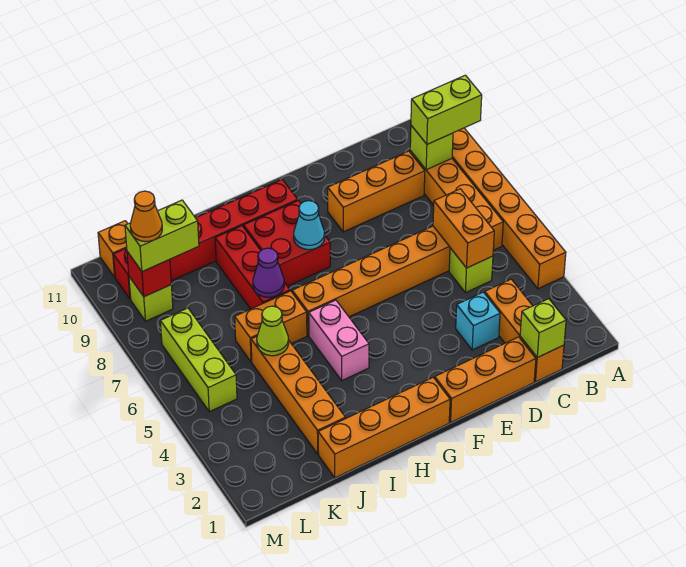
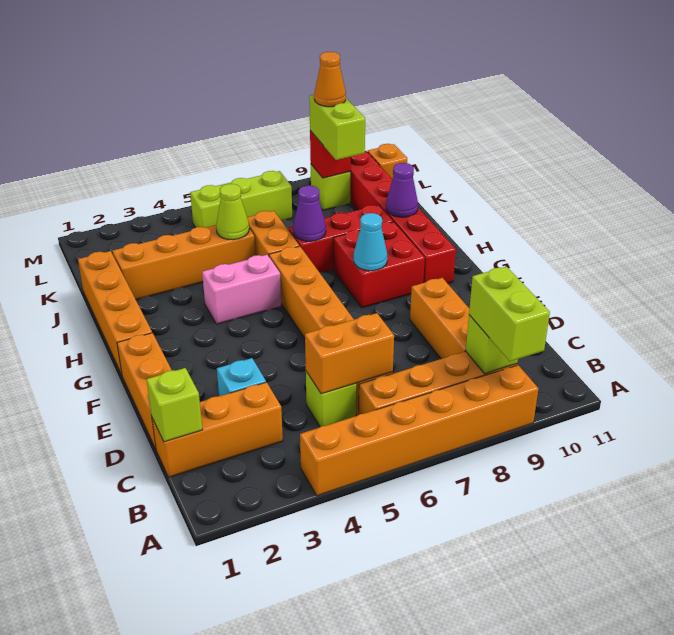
none -> purple 1x1 cone [386,163,418,217]

